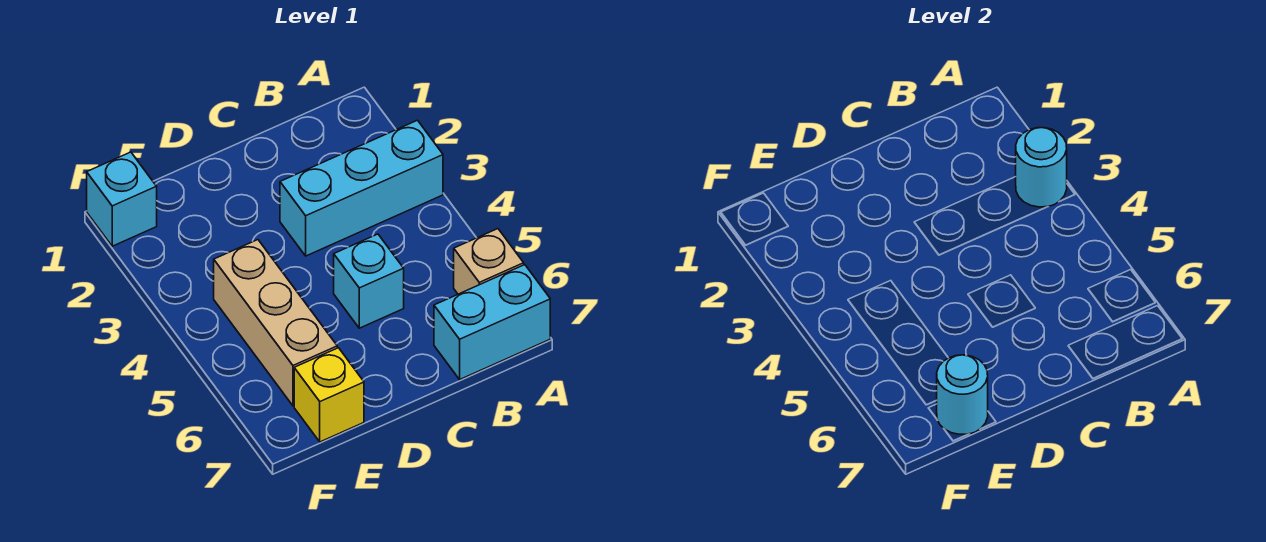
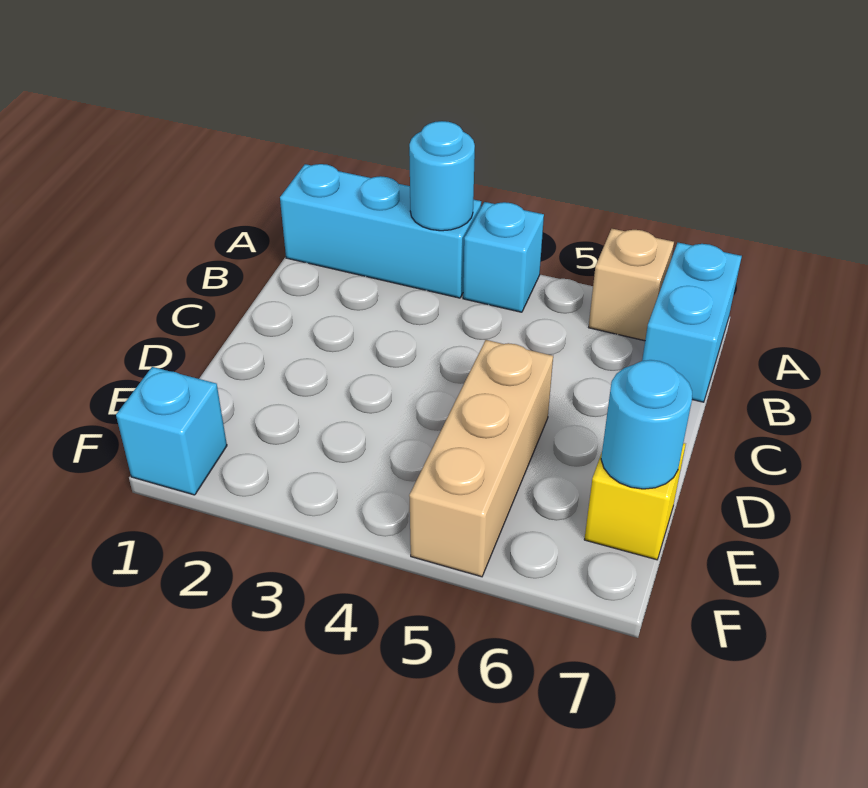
cyan 1x3 brick [280,120,443,256] -> cyan 1x3 brick turned to [280,164,481,298]
cyan 1x1 brick [334,234,404,328] -> cyan 1x1 brick moved to [463,202,544,312]
tan 1x3 brick [214,240,337,406] -> tan 1x3 brick turned to [409,340,553,577]

